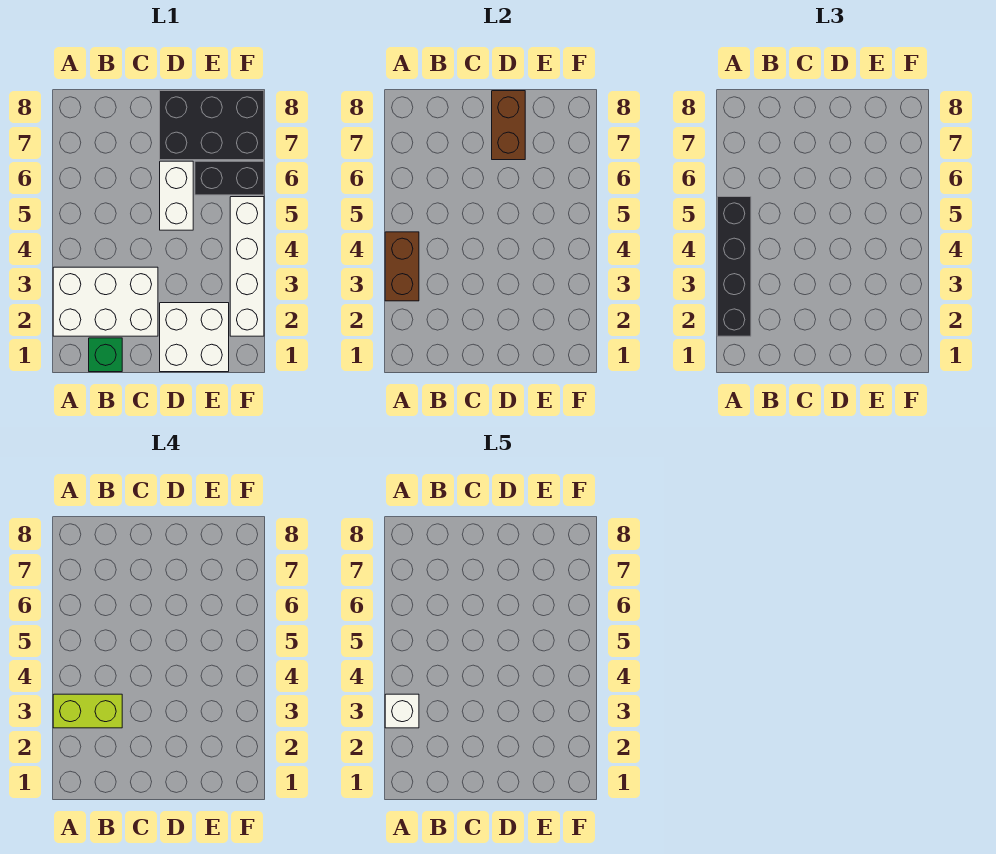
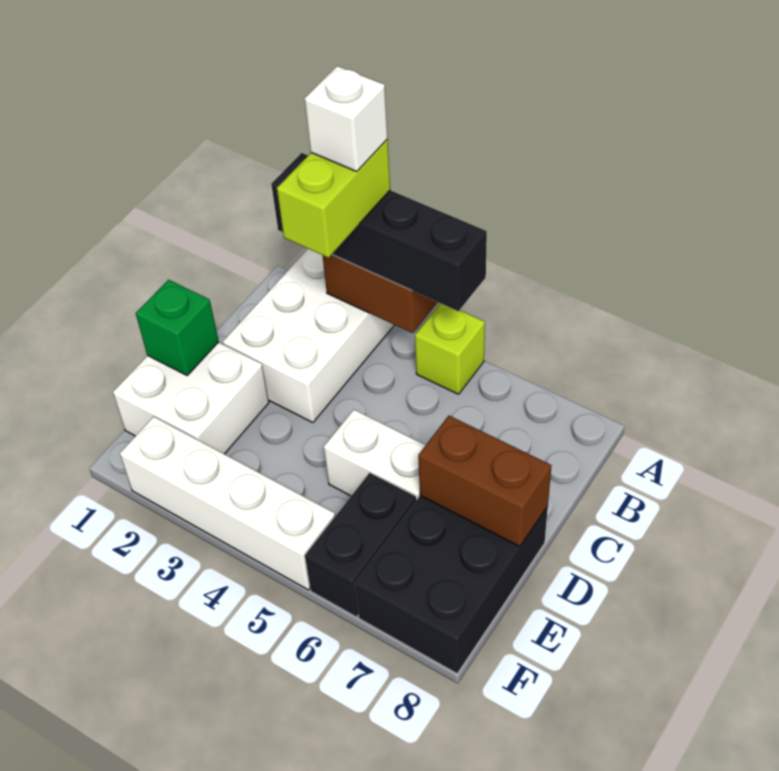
none -> lime 1x1 brick [415,303,485,394]
green 1x1 brick [89,338,122,372] -> green 1x1 brick moved to [136,280,219,375]

